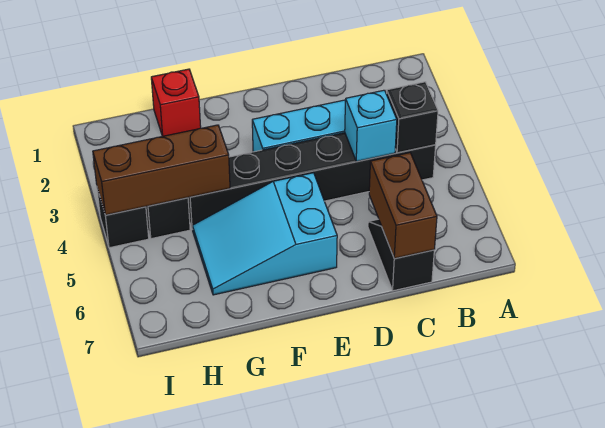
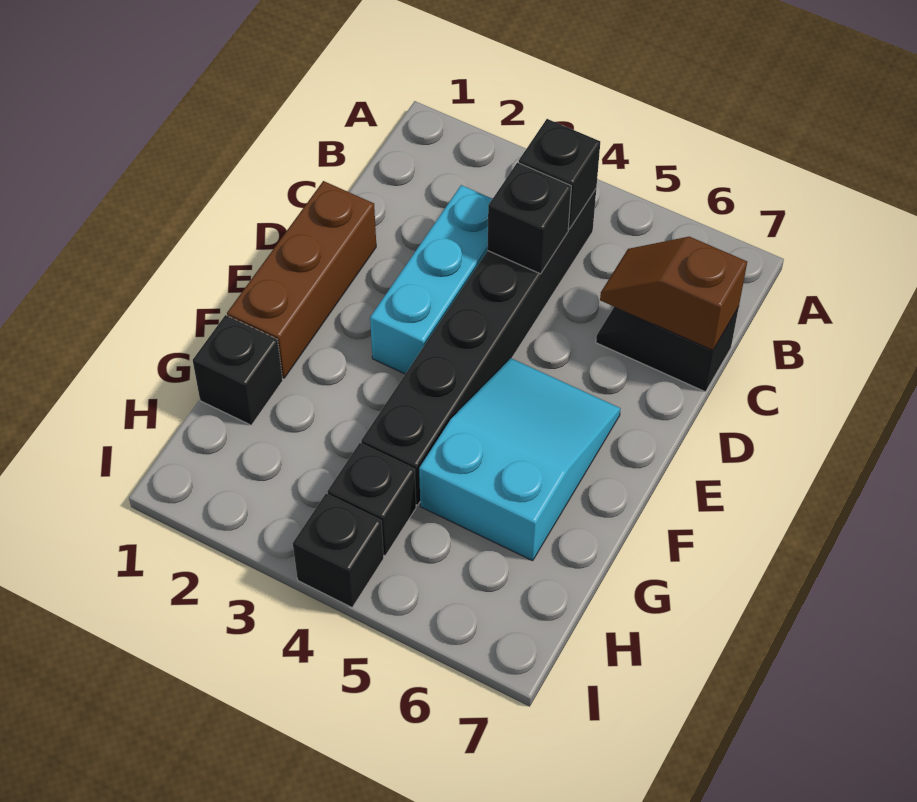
cyan 1x1 brick [345,90,397,161] -> black 1x1 brick [487,163,571,274]
brown 1x2 brick [369,153,437,259] -> brown 1x2 slope [600,237,747,350]
cyan 2x3 slope [192,173,337,295] -> cyan 2x3 slope turned to [419,358,621,561]
red 1x1 brick [151,69,201,136] -> black 1x1 brick [193,315,283,425]
brown 1x3 brick [93,125,230,215] -> brown 1x3 brick moved to [227,181,376,378]

